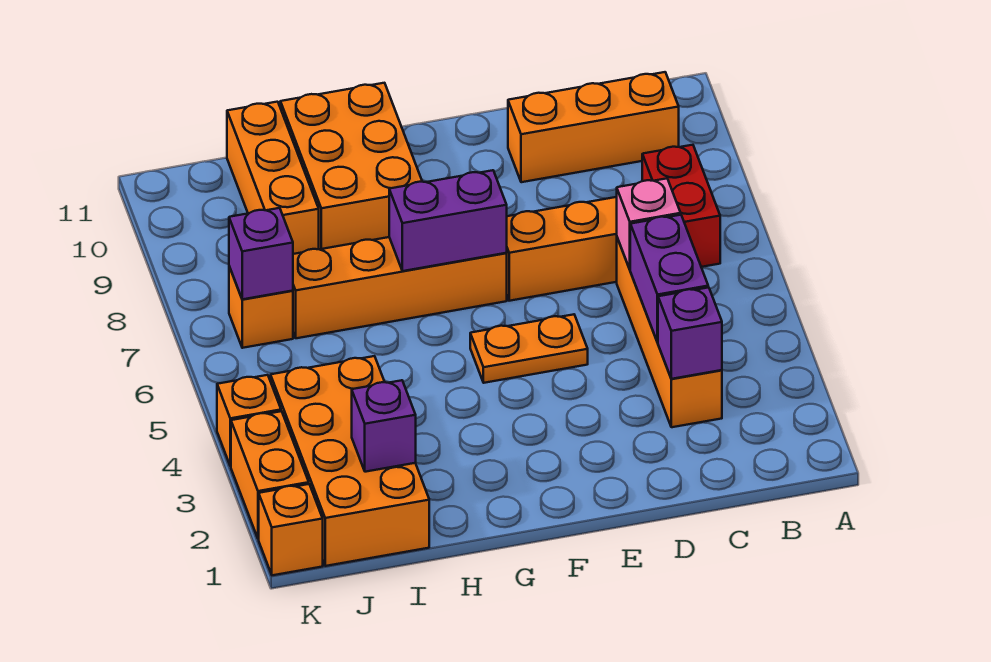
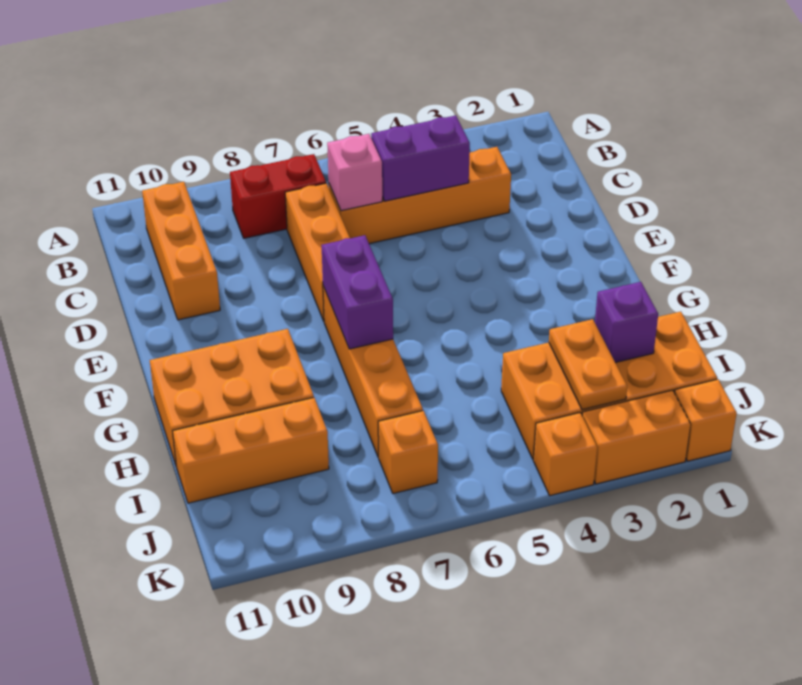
purple 1x1 brick [658,287,722,379] -> none
orange 1x2 plate [470,314,588,383] -> orange 1x2 plate moved to [549,319,627,410]
purple 1x1 brick [229,208,293,299] -> none

